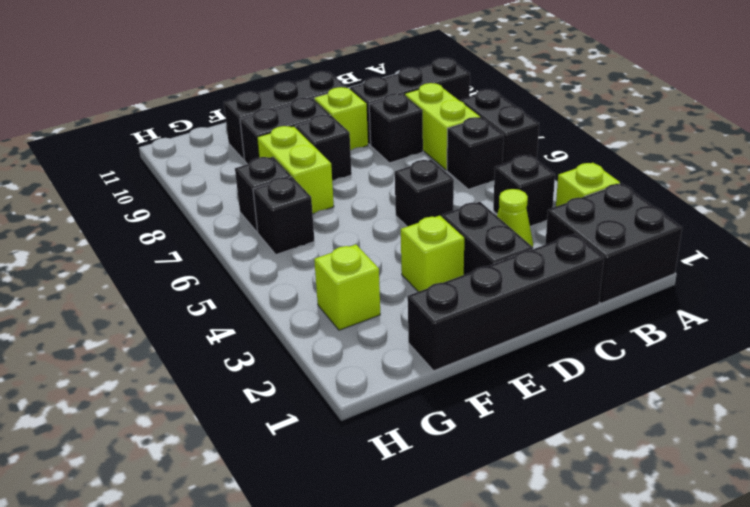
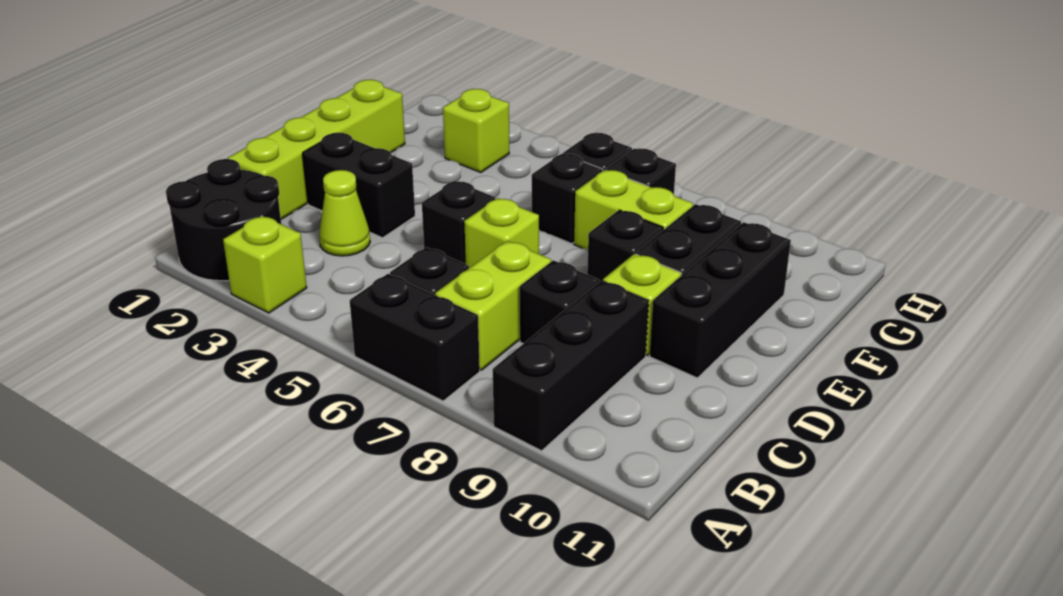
black 2x2 brick [545,183,682,303] -> black 2x2 round brick [166,159,281,281]
black 1x1 brick [493,155,555,226] -> black 1x1 brick moved to [532,154,603,244]
lime 1x2 brick [405,83,480,170] -> lime 1x2 brick turned to [435,241,551,370]
black 1x4 brick [408,234,604,371] -> lime 1x4 brick [228,80,405,219]
lime 1x1 brick [401,216,464,292] -> lime 1x1 brick moved to [464,198,539,268]

